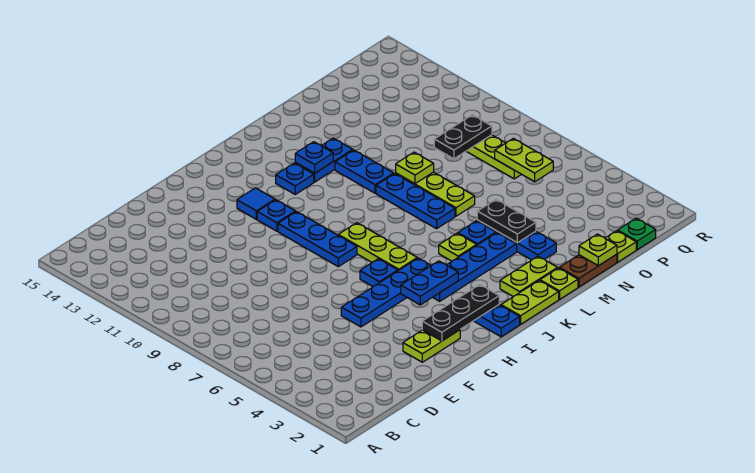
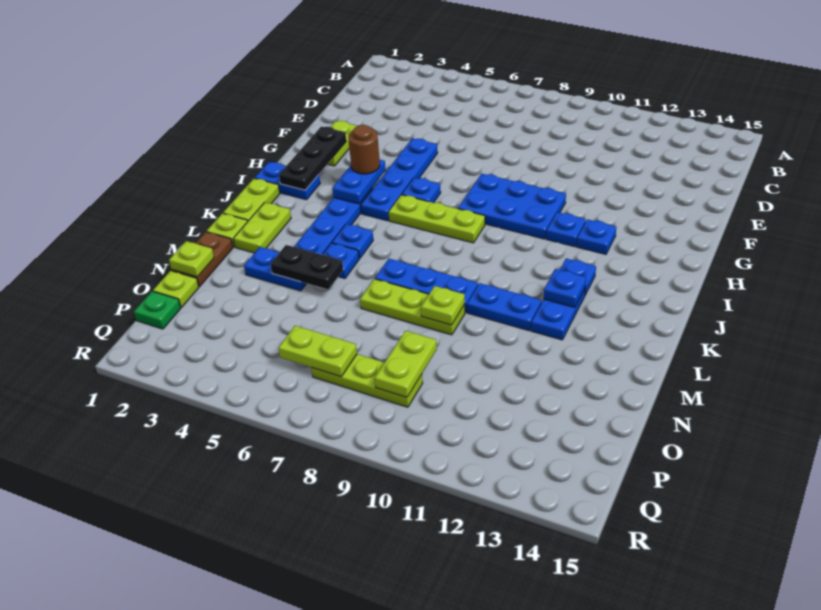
none -> brown 1x1 round brick [348,125,380,174]
blue 1x3 plate [278,212,357,267] -> blue 2x3 plate [458,174,566,239]
blue 1x1 tile [237,188,275,219] -> blue 1x1 plate [577,219,616,254]
lime 1x1 plate [439,233,477,261] -> blue 1x1 plate [332,224,373,259]
black 1x2 plate [434,115,492,159] -> lime 1x2 plate [375,331,437,397]

